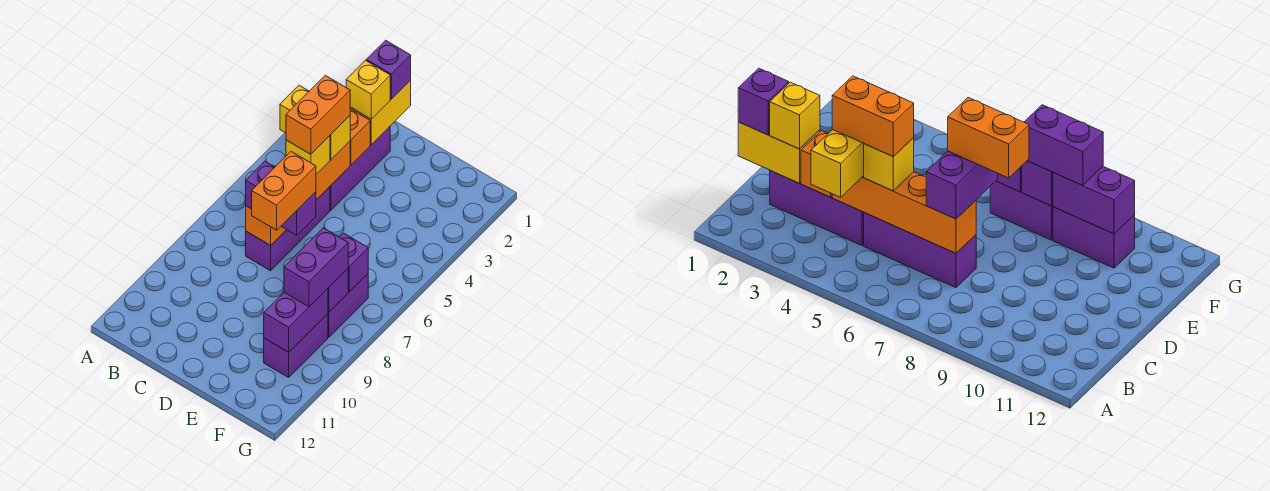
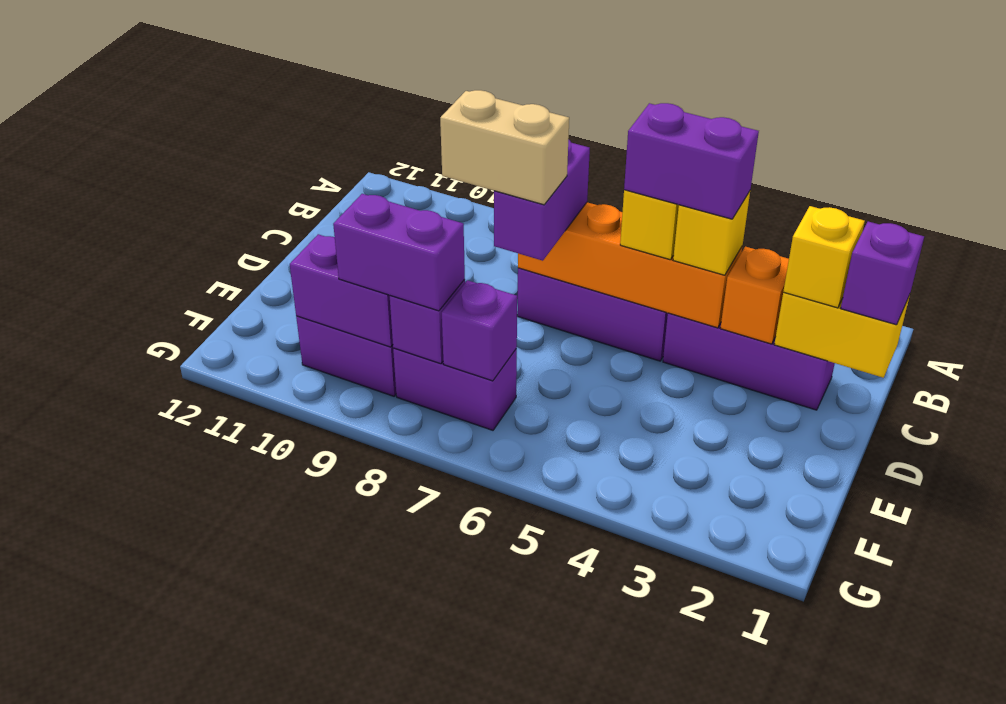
yellow 1x2 brick [280,85,350,159] -> yellow 1x1 brick [673,191,750,275]
orange 1x2 brick [286,75,350,154] -> purple 1x2 brick [624,103,759,219]
orange 1x2 brick [252,152,316,230] -> tan 1x2 brick [440,90,569,205]

